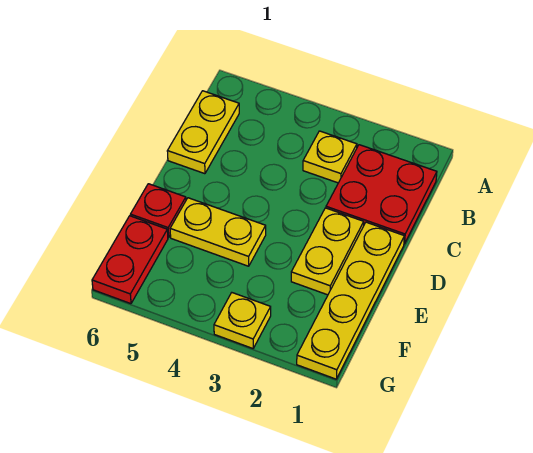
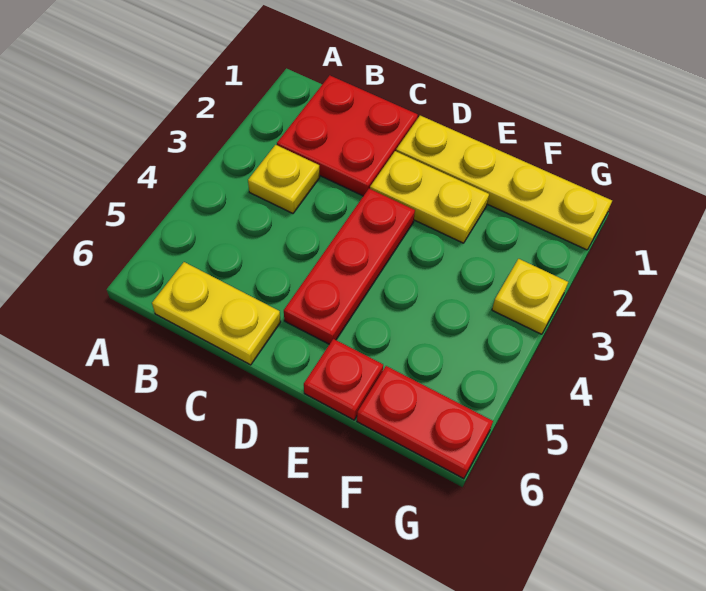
none -> red 1x3 plate [284,189,415,344]
yellow 1x2 plate [170,198,266,266] -> none

